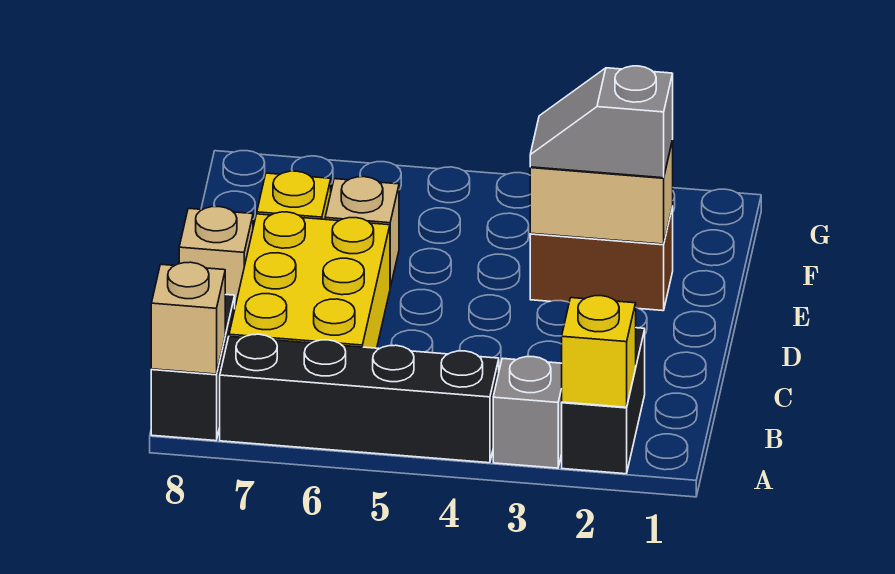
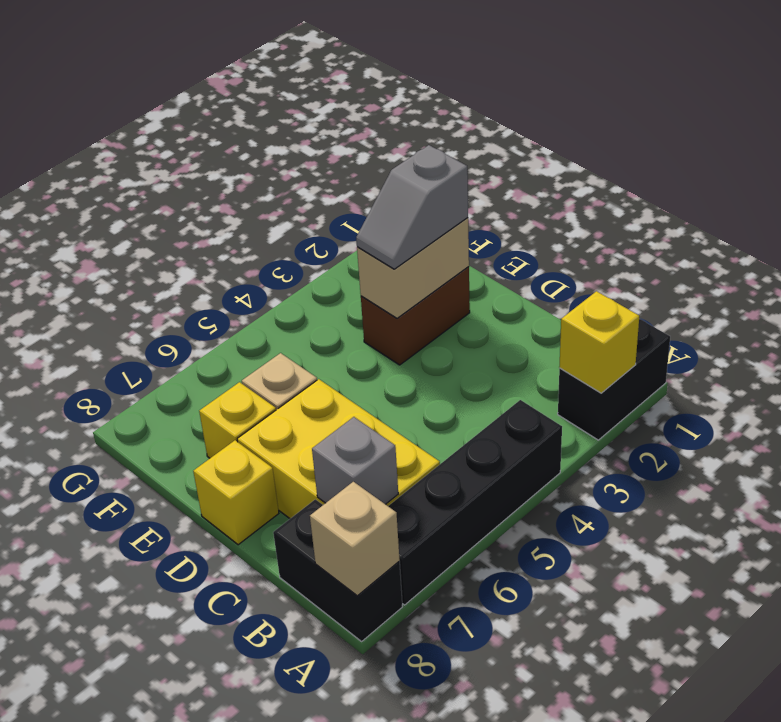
black 1x2 brick [562,328,645,474] -> black 1x2 brick turned to [558,319,670,440]
grey 1x1 brick [493,357,562,468] -> grey 1x1 brick moved to [312,417,398,504]
tan 1x1 brick [179,207,253,306] -> yellow 1x1 brick [193,440,279,545]

